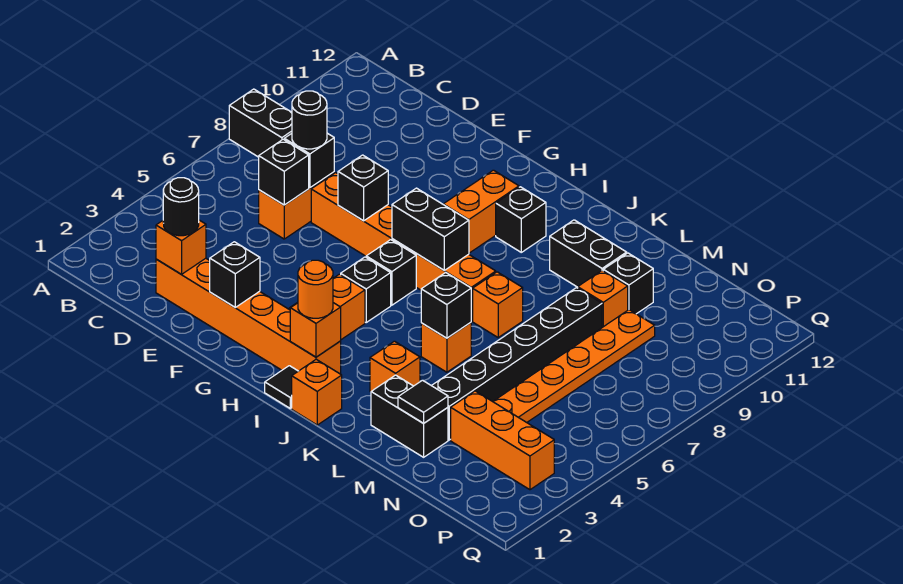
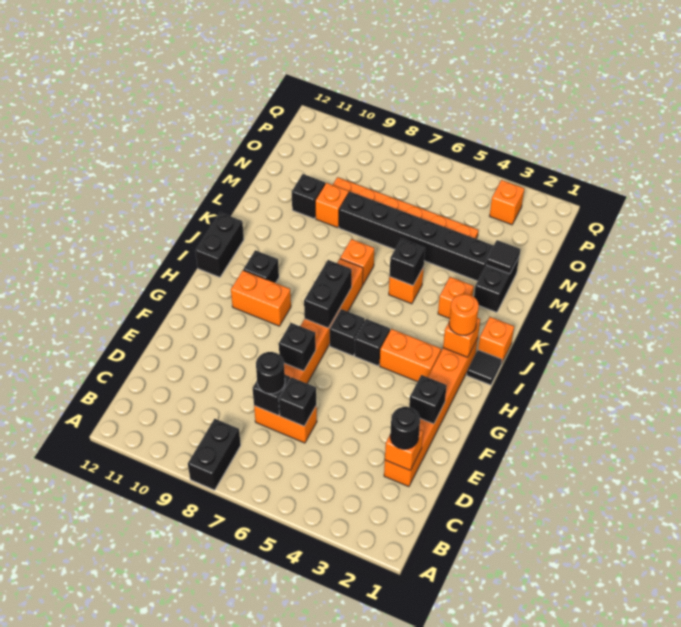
black 1x2 brick [550,220,627,287] -> black 1x2 brick moved to [195,212,244,277]
orange 1x3 brick [451,391,554,490] -> orange 1x1 brick [490,180,524,225]

